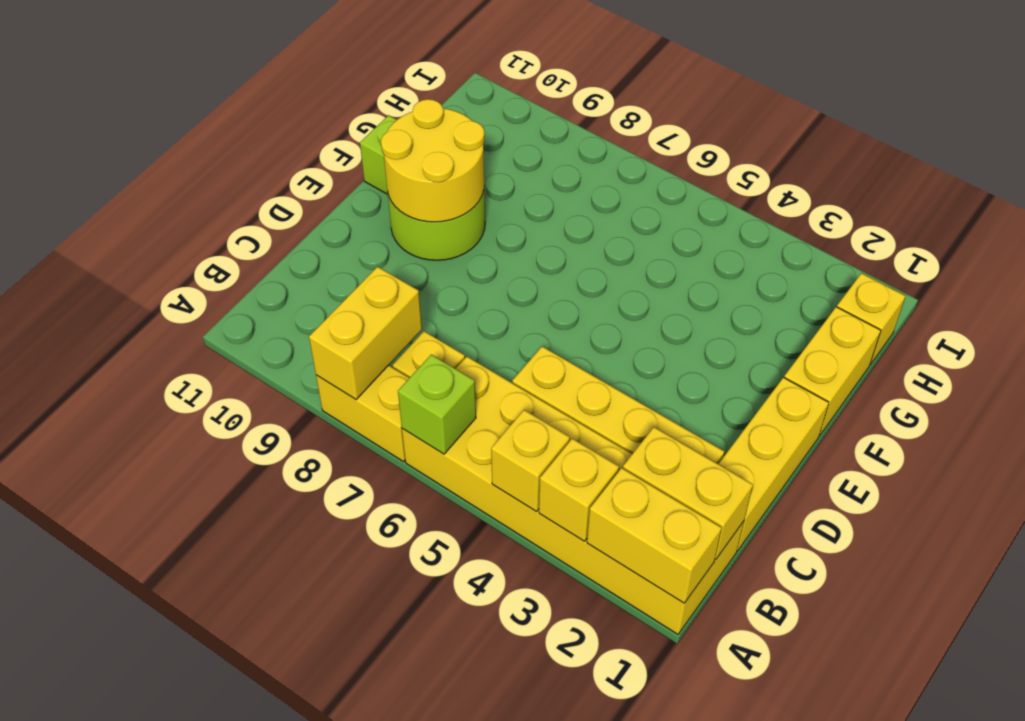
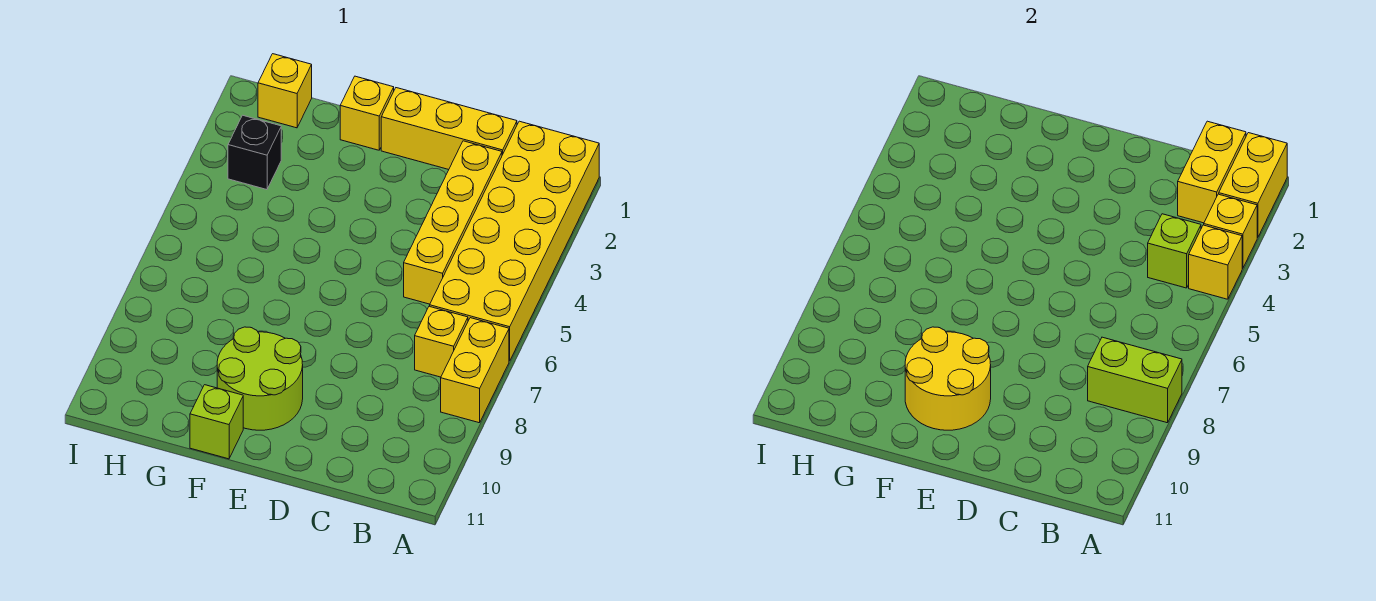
lime 1x1 brick [398,354,476,454] -> lime 1x1 brick moved to [1148,214,1201,288]
yellow 1x2 brick [309,267,422,399] -> lime 1x2 brick [1088,337,1182,423]
yellow 1x2 brick [784,307,881,436] -> yellow 1x1 brick [340,76,394,150]
none -> black 1x1 brick [228,115,281,190]

